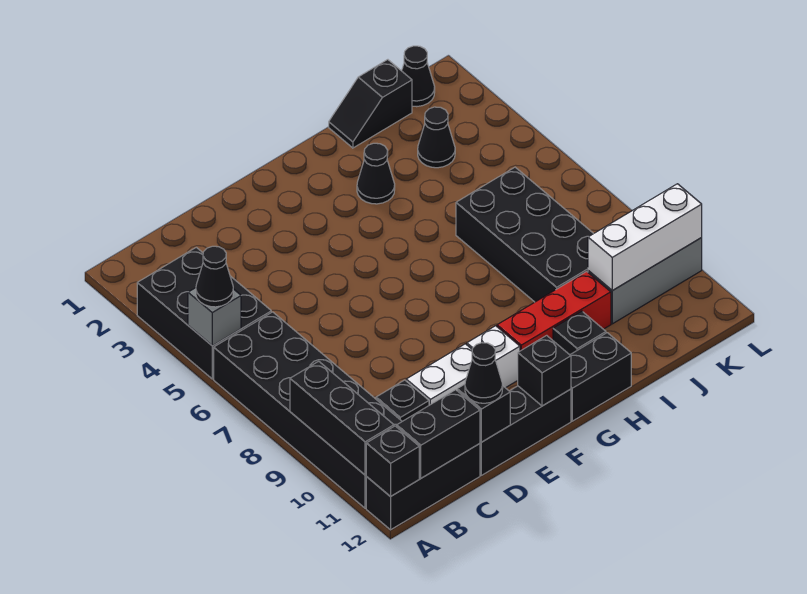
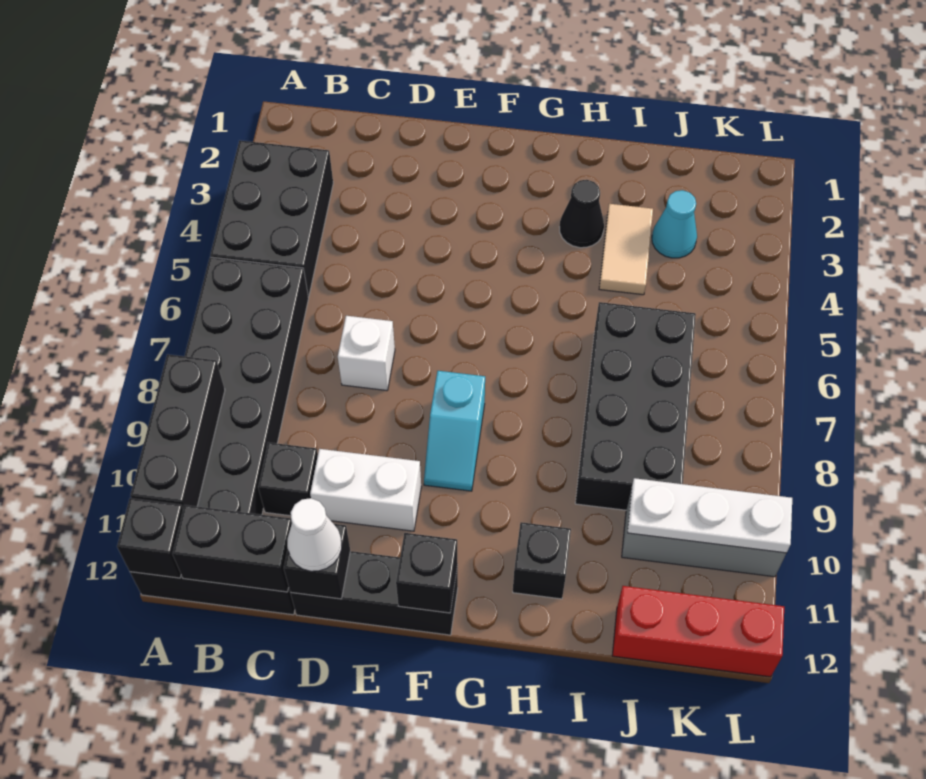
grey 1x1 brick [188,288,241,346] -> none
black 1x1 cone [196,246,233,307] -> none
black 1x1 cone [465,343,503,403] -> white 1x1 cone [287,498,342,571]
none -> cyan 1x2 slope [424,371,485,491]
white 1x1 brick [467,326,520,388] -> white 1x1 brick moved to [338,316,395,391]
red 1x3 brick [497,272,611,351] -> red 1x3 brick moved to [612,586,784,677]
black 1x2 brick [570,333,631,421] -> none
black 1x2 slope [329,60,412,148] -> none
none -> tan 1x2 tile [599,204,653,295]
black 1x1 cone [418,107,455,168] -> cyan 1x1 cone [652,190,697,258]
white 1x3 brick [588,184,702,291] -> white 1x3 plate [627,478,792,553]
black 1x1 cone [402,46,435,107] -> none

